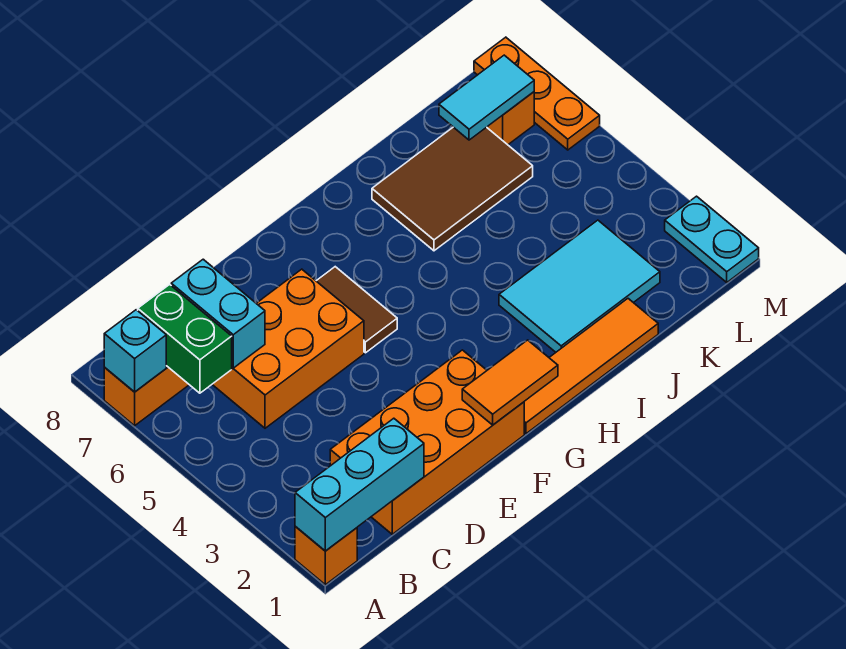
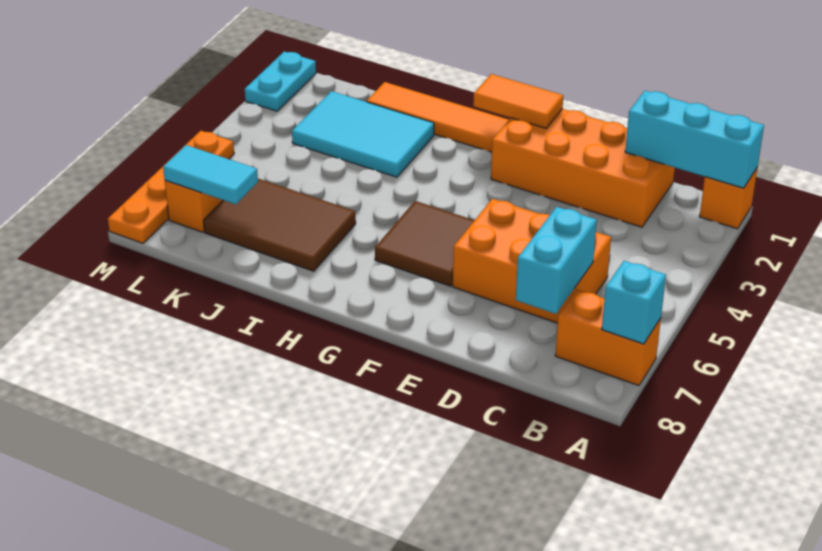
green 1x2 brick [138,284,232,393] -> none
brown 1x2 tile [317,267,397,353] -> brown 2x2 tile [375,201,474,286]
orange 1x3 plate [474,37,600,150] -> orange 1x4 plate [108,131,234,243]

